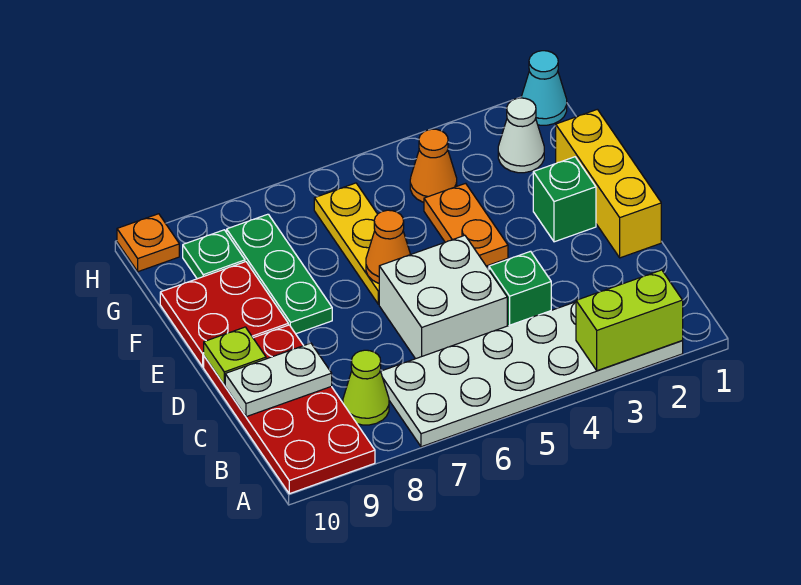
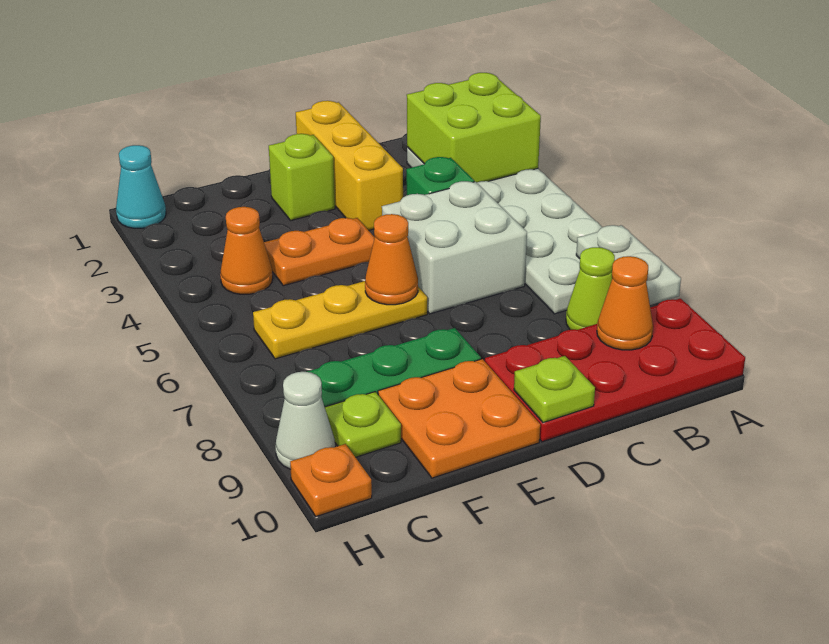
lime 1x2 brick [576,270,683,371] -> lime 2x2 brick [407,73,541,183]
none -> orange 1x1 cone [597,256,653,350]
white 1x2 plate [225,343,332,417] -> white 1x2 plate moved to [576,225,681,305]
yellow 1x3 brick [556,109,661,258] -> yellow 1x3 brick turned to [296,101,403,230]
green 1x1 brick [533,157,596,242] -> lime 1x1 brick [269,134,335,221]
red 2x2 plate [160,262,288,367] -> orange 2x2 plate [378,359,540,478]
white 1x1 cone [498,98,544,173] -> white 1x1 cone moved to [275,372,335,469]
green 1x1 plate [183,230,245,279] -> lime 1x1 plate [325,392,401,457]

